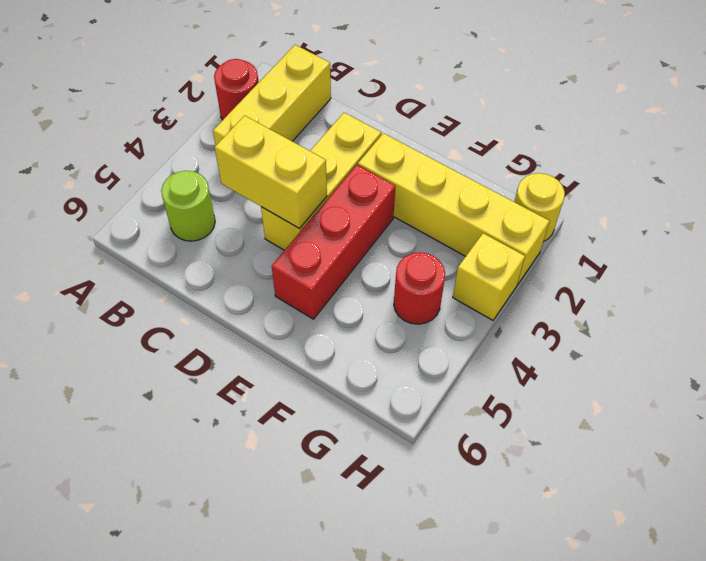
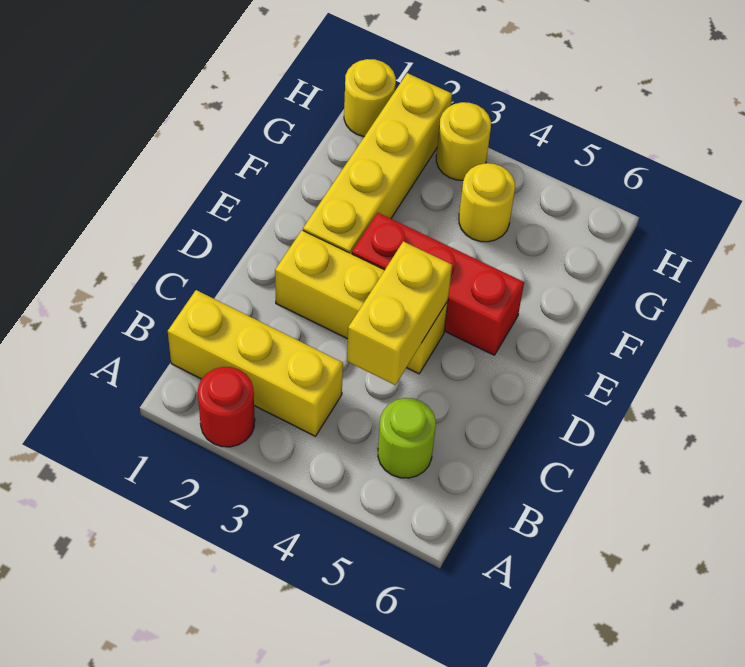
red 1x1 round brick [394,252,445,324] -> yellow 1x1 round brick [459,163,515,242]
yellow 1x1 brick [453,233,525,320] -> yellow 1x1 round brick [436,102,491,180]

